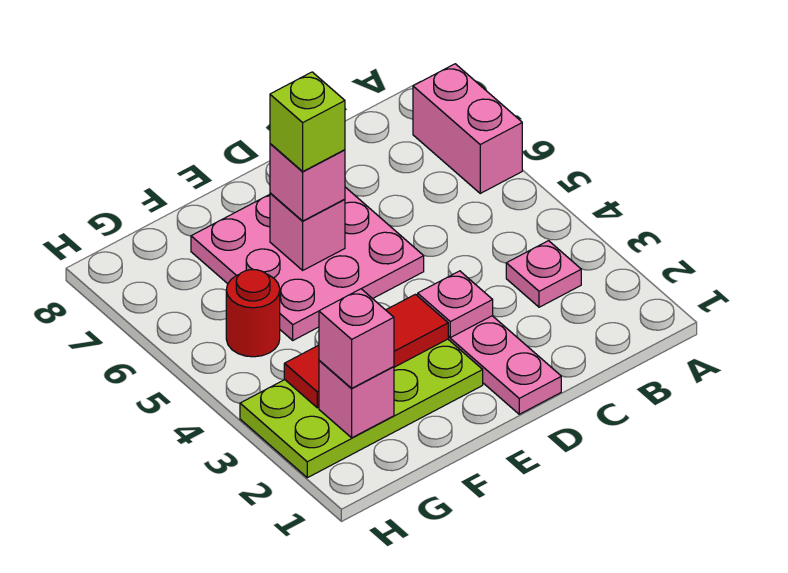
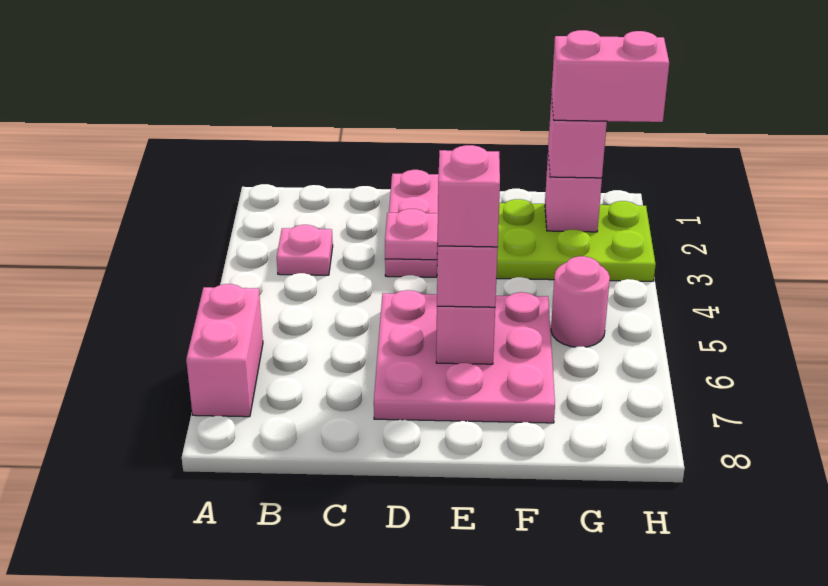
red 1x3 tile [284,294,448,408] -> none
lime 1x1 brick [270,72,345,172] -> pink 1x1 brick [437,145,500,247]
none -> pink 1x2 brick [551,30,669,122]
red 1x1 round brick [226,270,280,357] -> pink 1x1 round brick [551,256,610,347]

